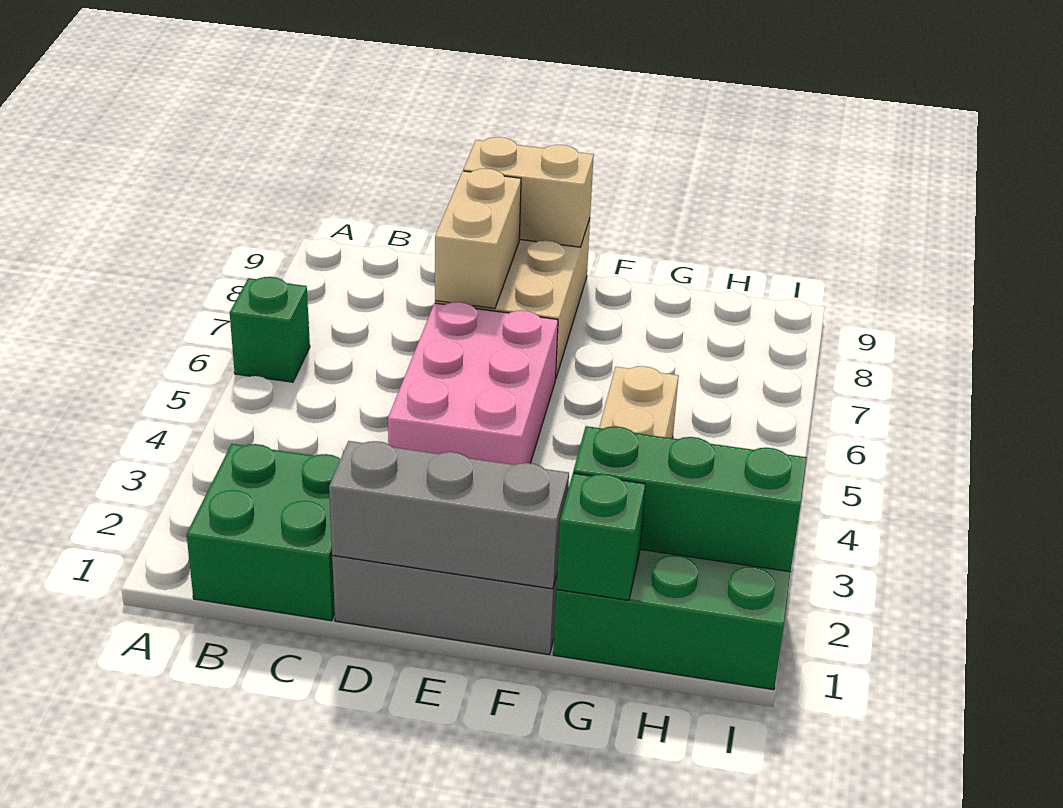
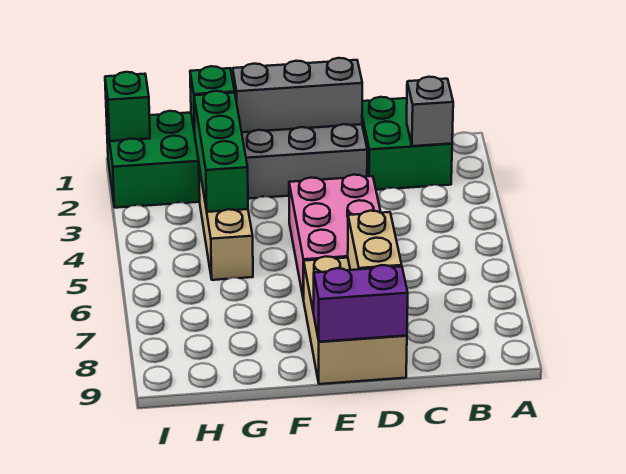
green 1x1 brick [230,277,310,382] -> green 1x1 brick moved to [105,72,150,141]
none -> grey 1x1 brick [407,77,453,146]
tan 1x2 brick [463,137,593,247] -> purple 1x2 brick [314,265,408,342]
green 1x3 brick [573,426,807,572] -> green 1x3 brick turned to [194,91,248,212]

